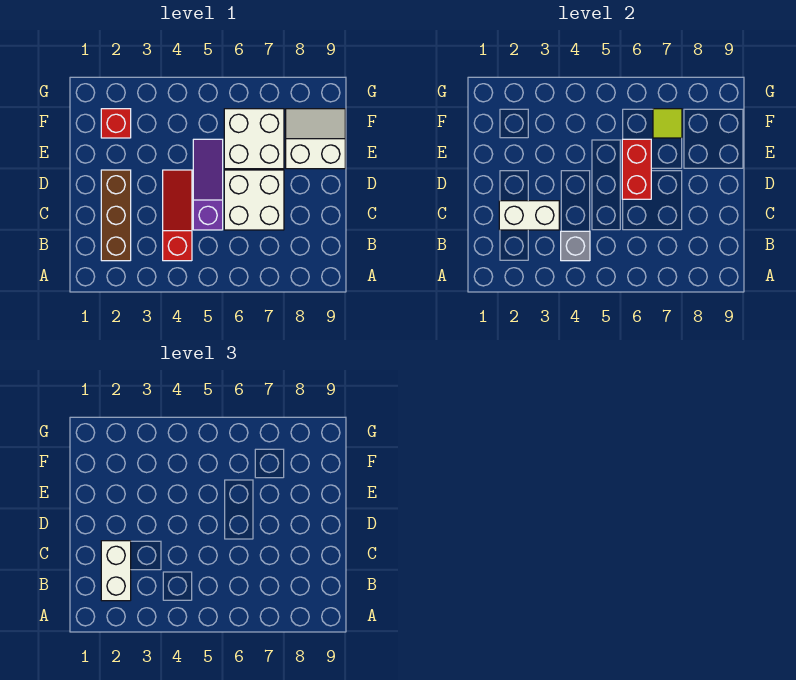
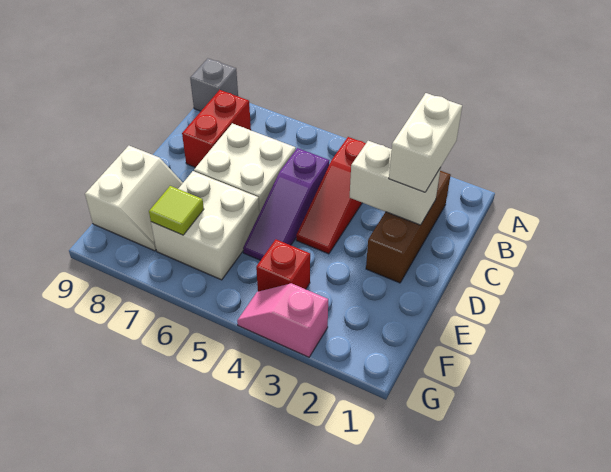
grey 1x1 brick [561,231,590,261] -> grey 1x1 brick moved to [190,58,238,111]
red 1x2 brick [622,139,651,199] -> red 1x2 brick moved to [182,90,251,168]
white 2x2 slope [286,109,345,169] -> white 2x2 slope turned to [85,146,183,251]
red 1x1 brick [101,109,131,138] -> red 1x1 brick moved to [256,239,310,292]
none -> pink 1x2 slope [237,283,328,357]

